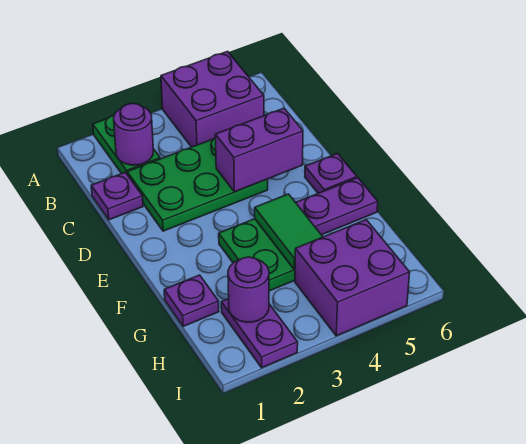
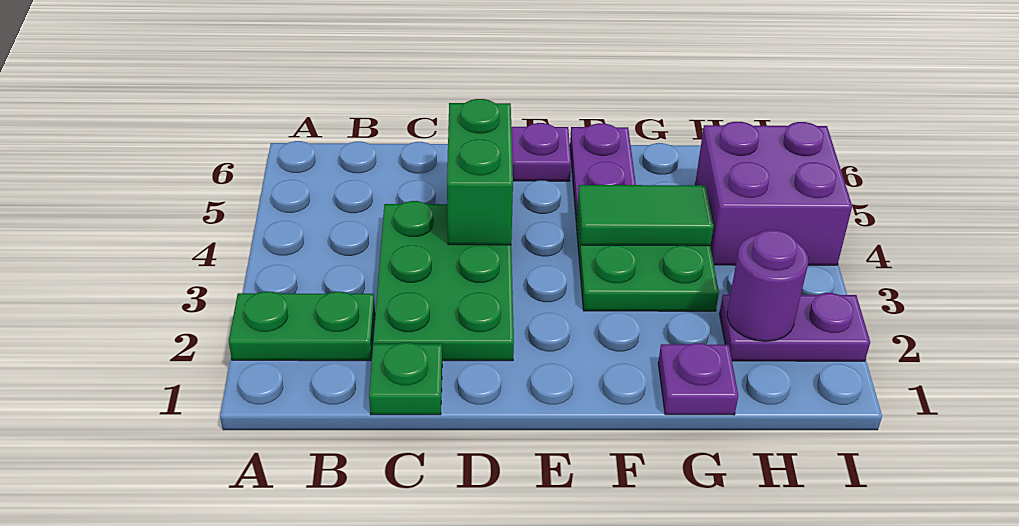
purple 2x2 brick [161,51,264,147] -> none
purple 1x1 round brick [114,103,153,165] -> none
purple 1x1 plate [91,172,143,220] -> green 1x1 plate [369,343,442,415]
purple 1x2 brick [215,108,303,192] -> green 1x2 brick [447,99,513,245]

